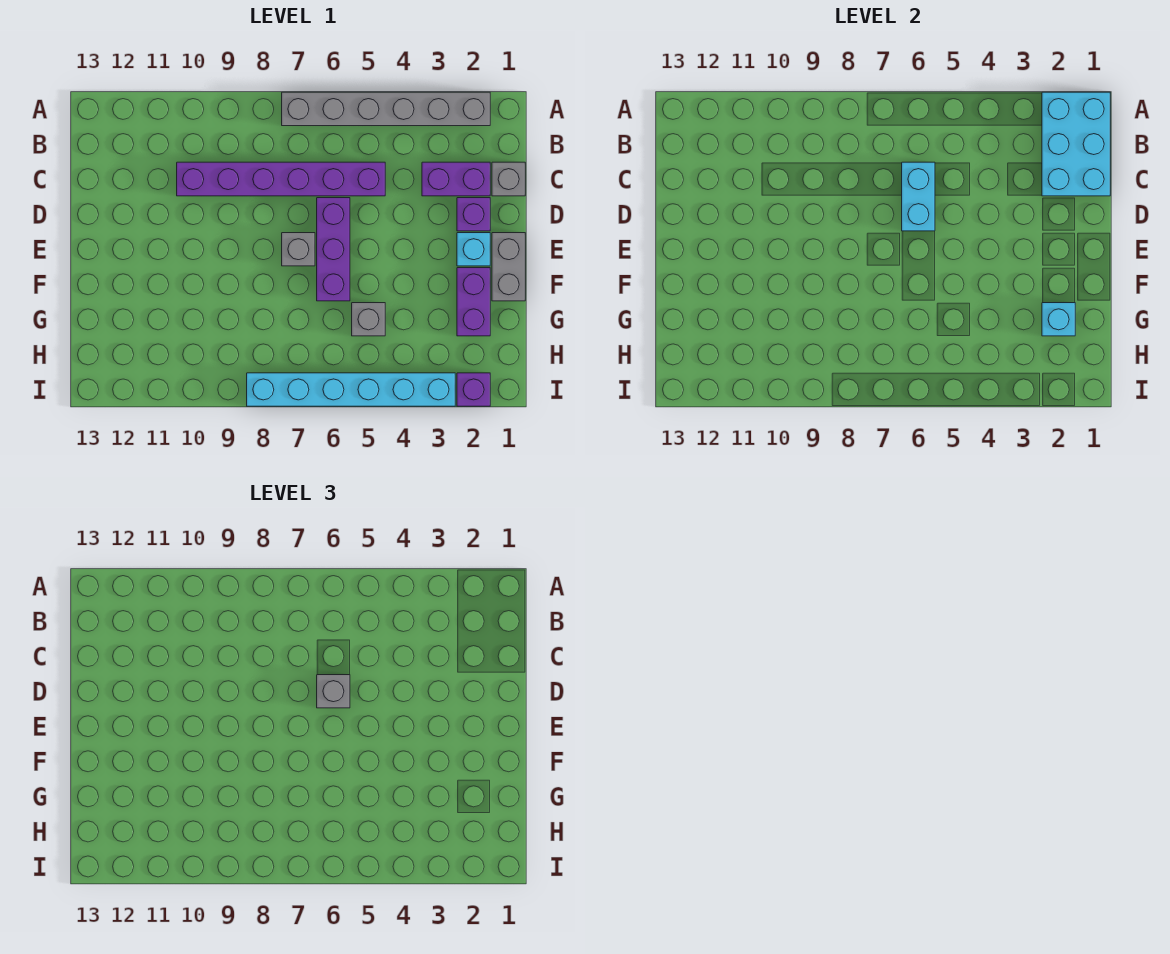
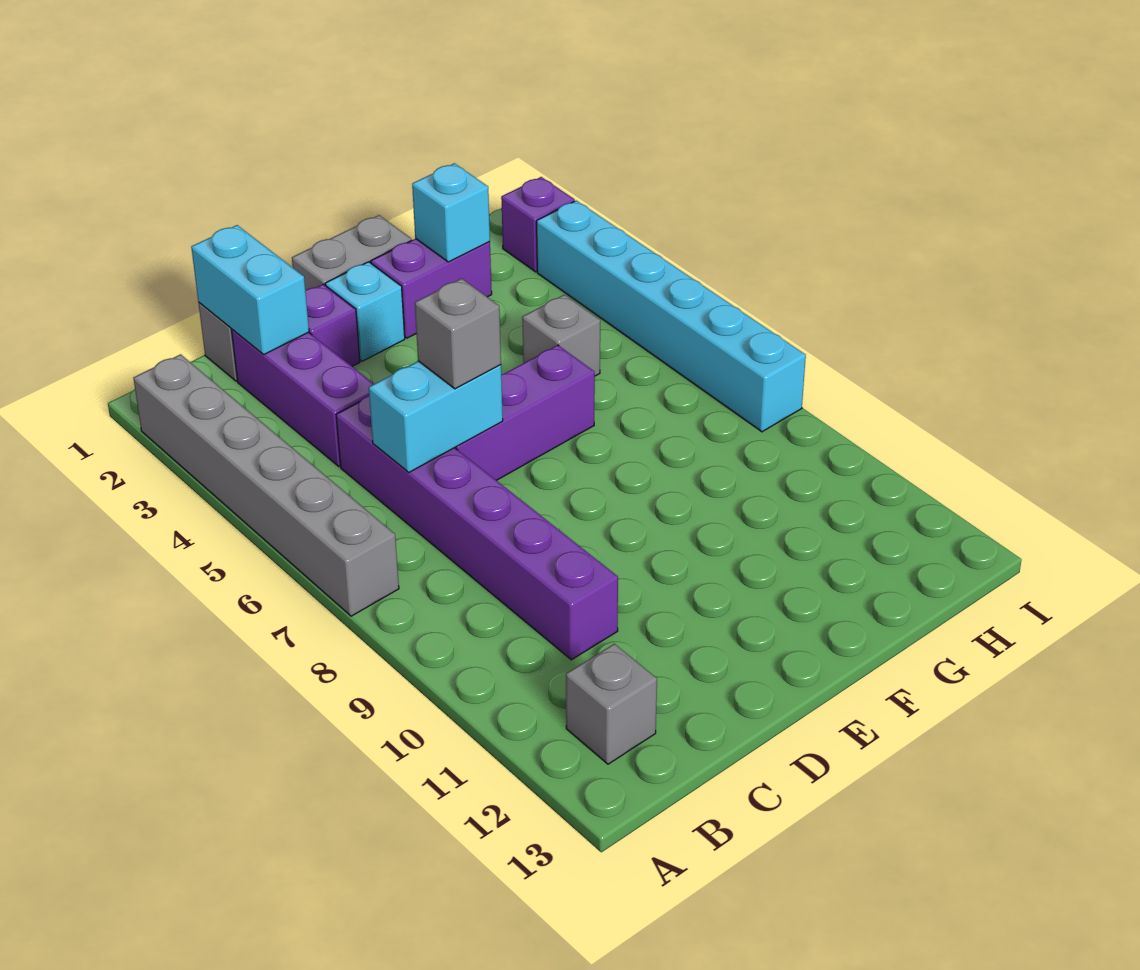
cyan 2x3 brick [1042,92,1110,196] -> cyan 1x2 brick [191,225,309,354]
purple 1x2 brick [422,162,490,196] -> purple 1x3 brick [232,330,374,467]
grey 1x1 brick [282,233,315,266] -> grey 1x1 brick moved to [566,644,657,764]

